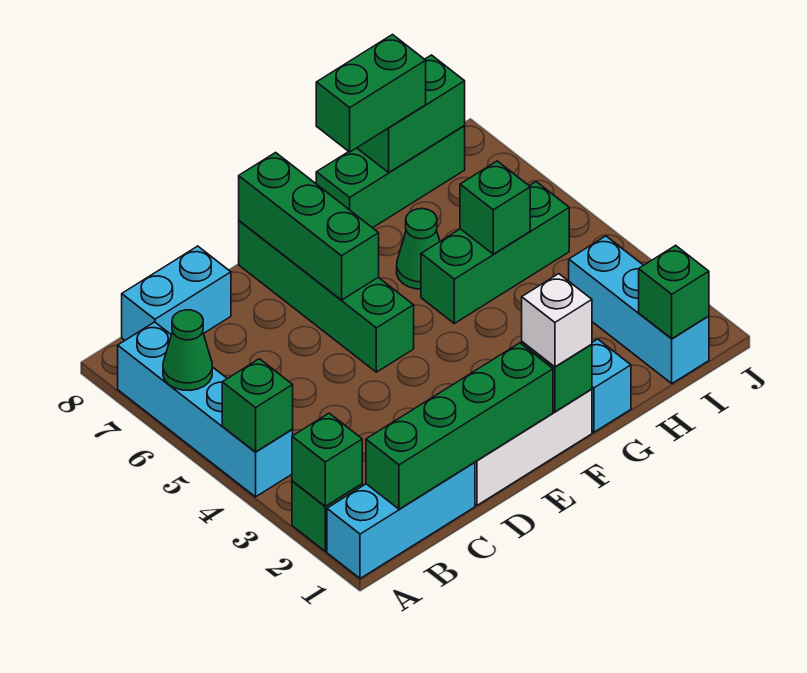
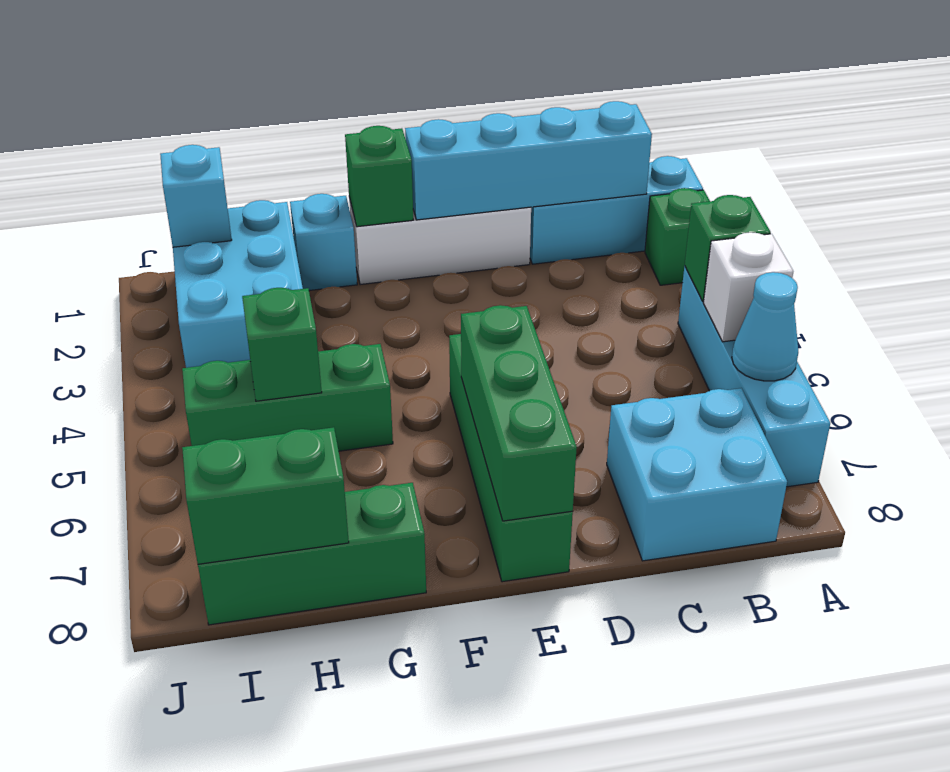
green 1x1 brick [292,413,362,506] -> none
green 1x1 cone [163,310,212,390] -> cyan 1x1 cone [732,272,798,381]
green 1x4 brick [366,343,553,509] -> cyan 1x4 brick [405,101,652,220]
cyan 1x2 brick [122,246,231,340] -> cyan 2x2 brick [607,388,787,561]
white 1x1 brick [522,274,592,367] -> white 1x1 brick moved to [703,232,793,342]
green 1x1 cone [397,209,440,289] -> none
green 1x2 brick [316,35,426,152] -> none
cyan 1x3 brick [569,236,709,383] -> cyan 2x3 brick [173,200,303,368]
green 1x1 brick [639,245,709,339] -> cyan 1x1 brick [160,145,232,247]

